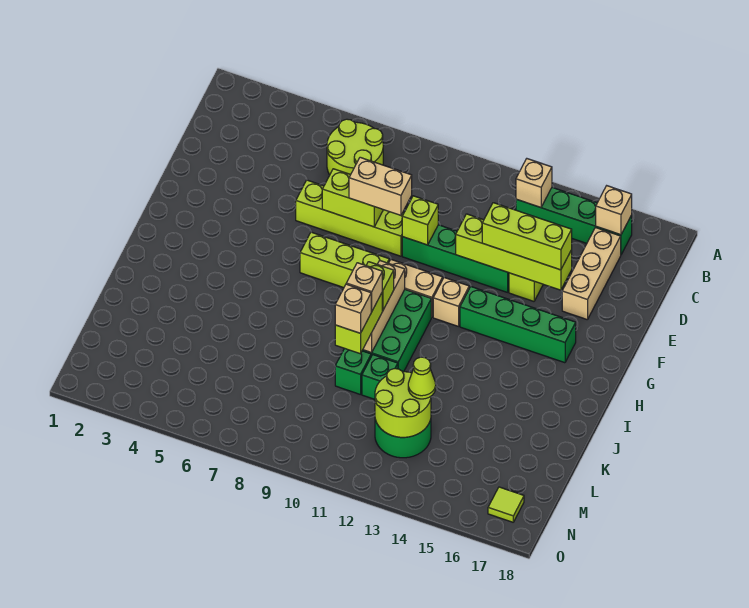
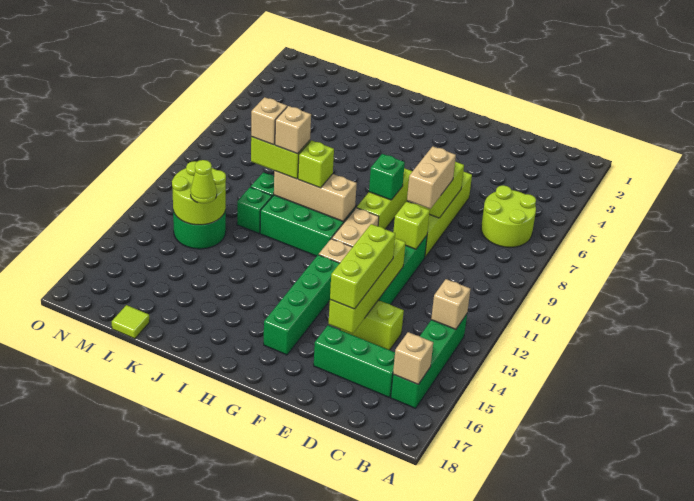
tan 1x3 brick [562,228,621,320] -> green 1x3 brick [314,325,395,397]
none -> green 1x1 brick [369,154,405,200]
lime 1x1 tile [488,487,524,522] -> lime 1x1 tile moved to [112,305,150,339]

